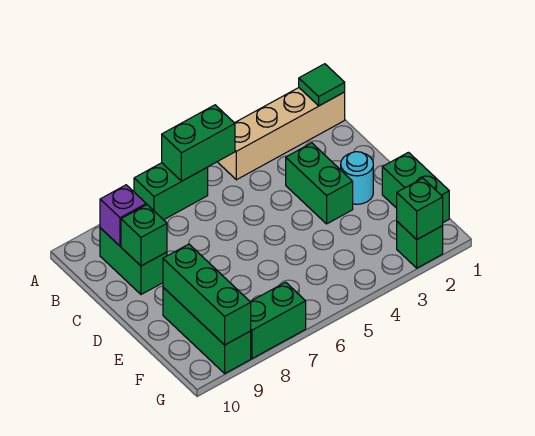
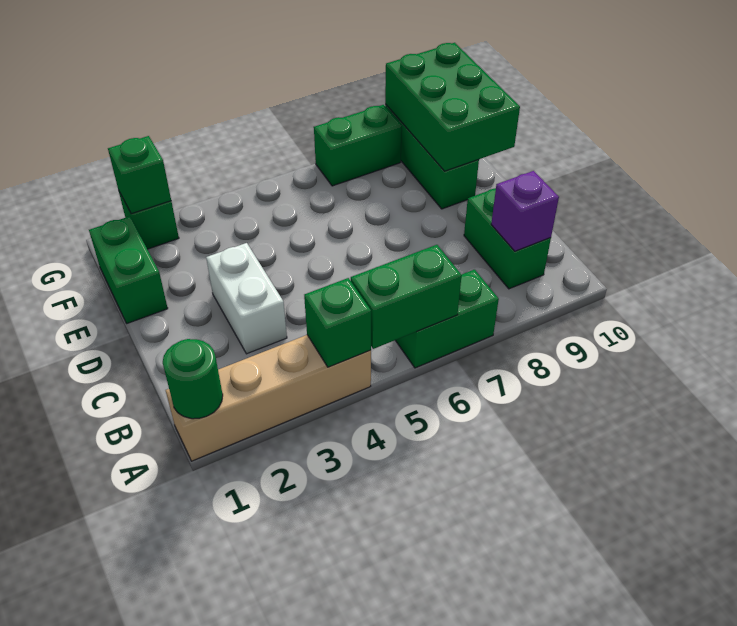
green 1x1 tile [299,64,345,106] -> green 1x1 round brick [163,339,223,419]
green 1x2 brick [286,143,353,224] -> white 1x2 brick [206,243,287,354]
green 1x1 brick [121,205,167,266] -> green 1x1 brick moved to [304,278,371,367]
cyan 1x1 round brick [341,152,373,204] -> none
green 1x3 brick [163,244,251,345] -> green 2x3 brick [385,43,520,171]

